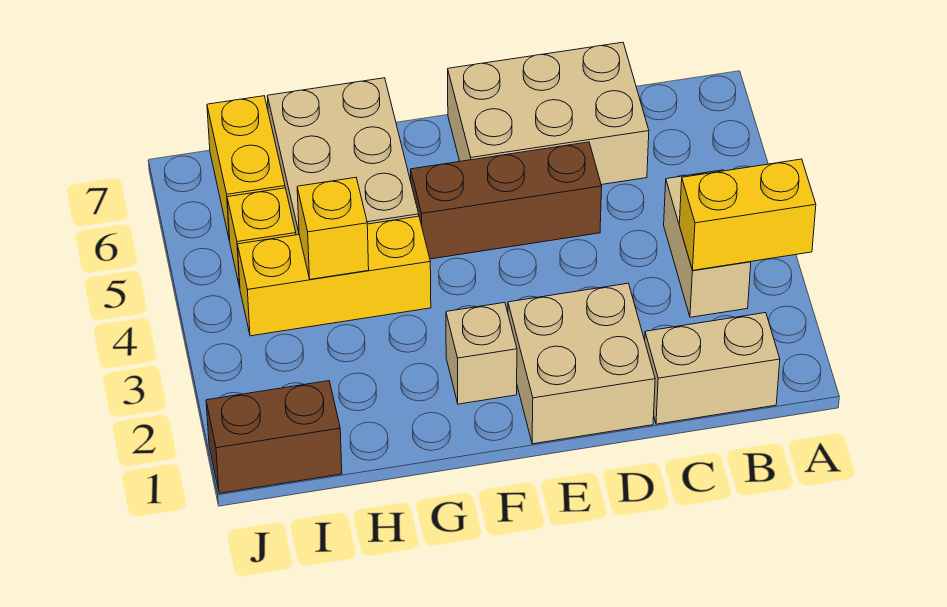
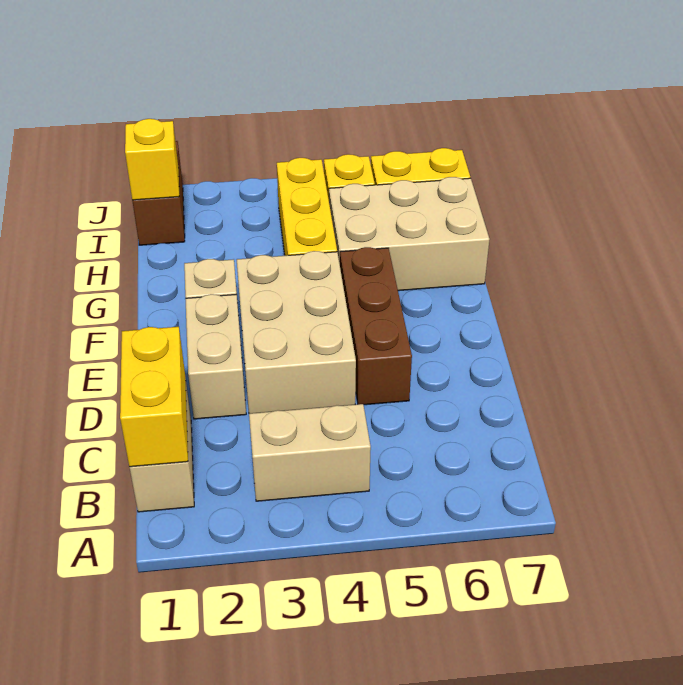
yellow 1x2 brick [679,159,816,270] -> yellow 1x2 brick moved to [120,327,188,467]
tan 2x3 brick [448,42,649,185] -> tan 2x3 brick moved to [237,251,356,413]
tan 2x2 brick [508,283,655,444] -> tan 1x2 brick [185,294,246,419]
yellow 1x1 brick [297,178,369,279] -> yellow 1x1 brick moved to [125,119,179,200]

